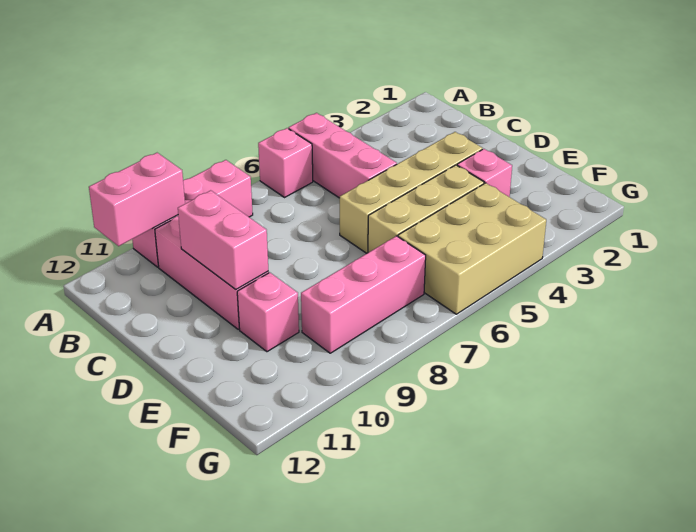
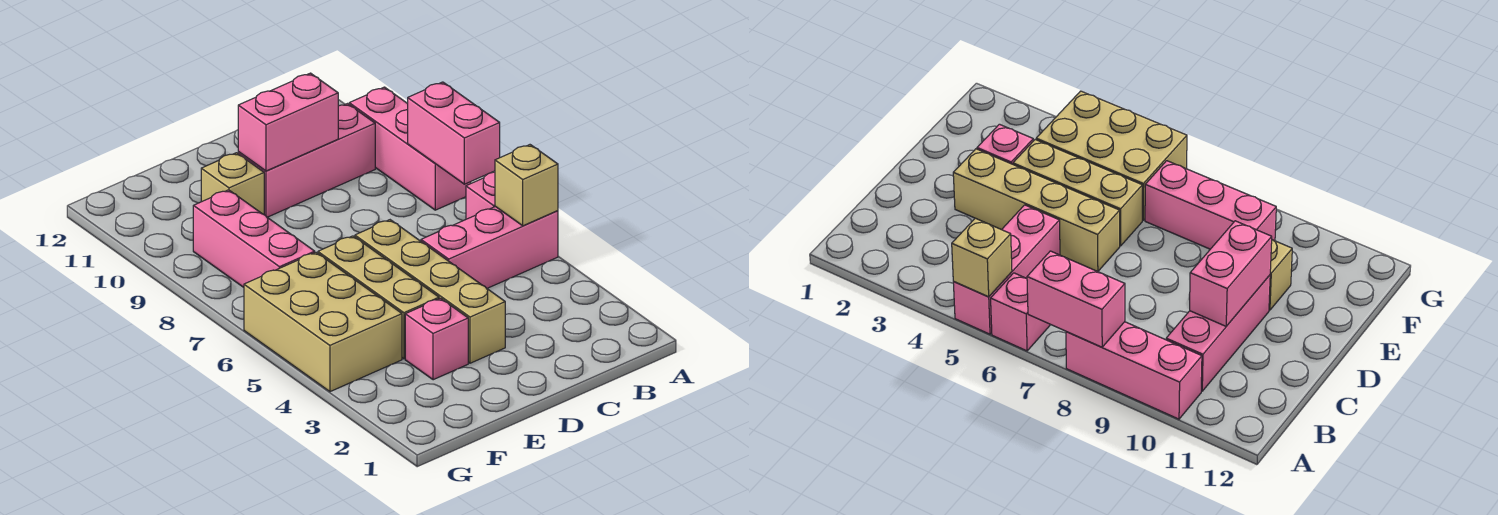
none -> tan 1x1 brick [495,145,558,226]
pink 1x2 brick [89,153,185,246] -> pink 1x2 brick moved to [408,82,500,184]
pink 1x1 brick [237,273,299,352] -> tan 1x1 brick [201,153,264,214]

